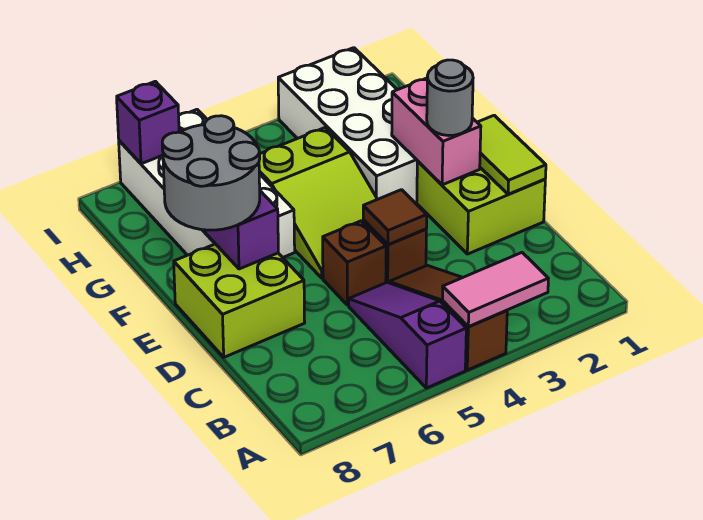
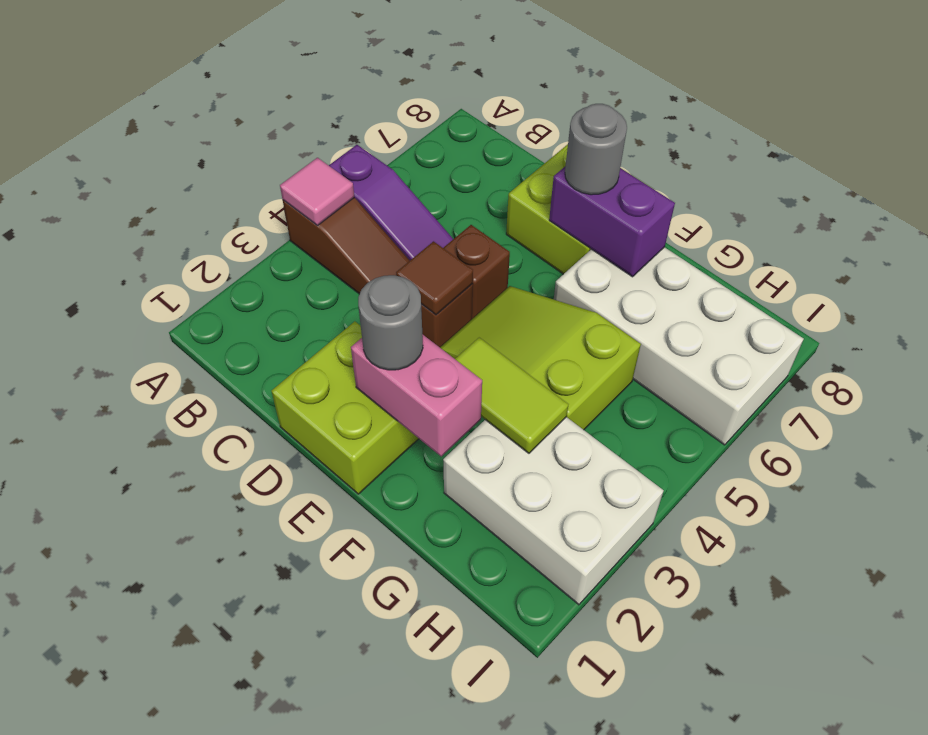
pink 1x2 tile [443,253,548,327] -> pink 1x1 tile [280,158,354,226]
lime 1x2 tile [477,115,546,194] -> lime 1x2 tile moved to [455,338,568,453]
grey 2x2 round brick [162,116,260,230] -> grey 1x1 round brick [565,104,627,195]
white 2x4 brick [278,48,417,203] -> white 2x3 brick [443,417,664,605]
purple 1x1 brick [117,81,179,164] -> none

